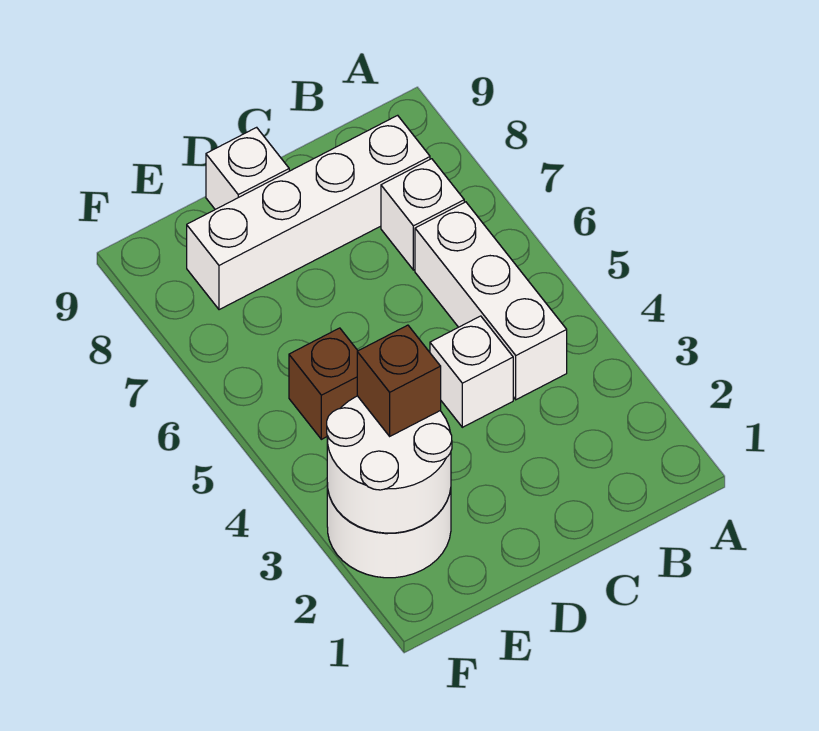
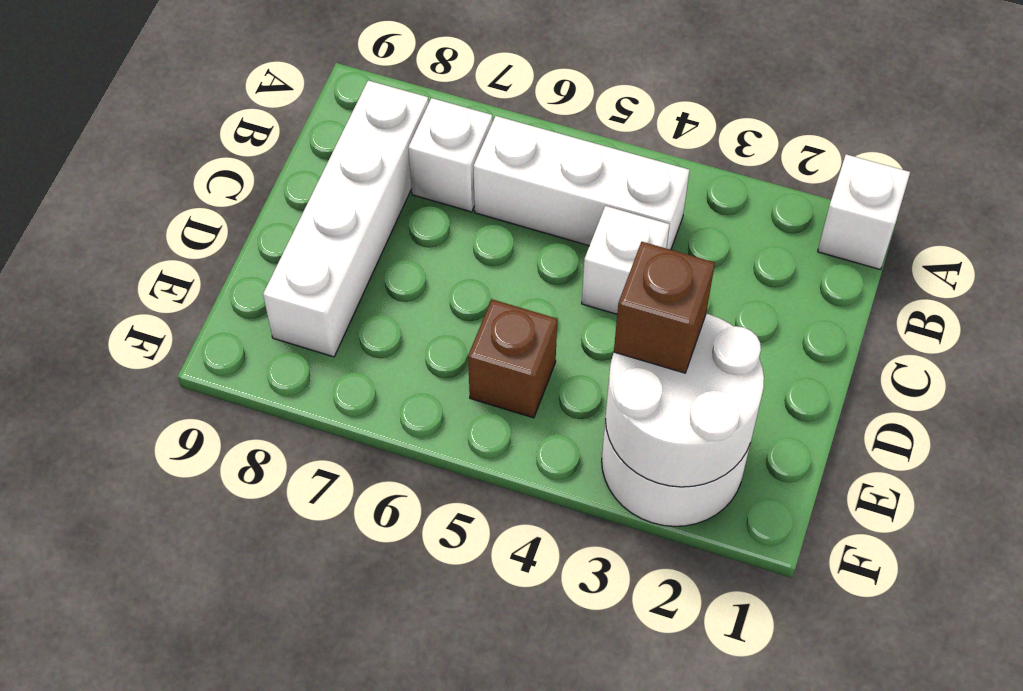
white 1x1 brick [206,127,289,209] -> white 1x1 brick moved to [818,154,910,270]

